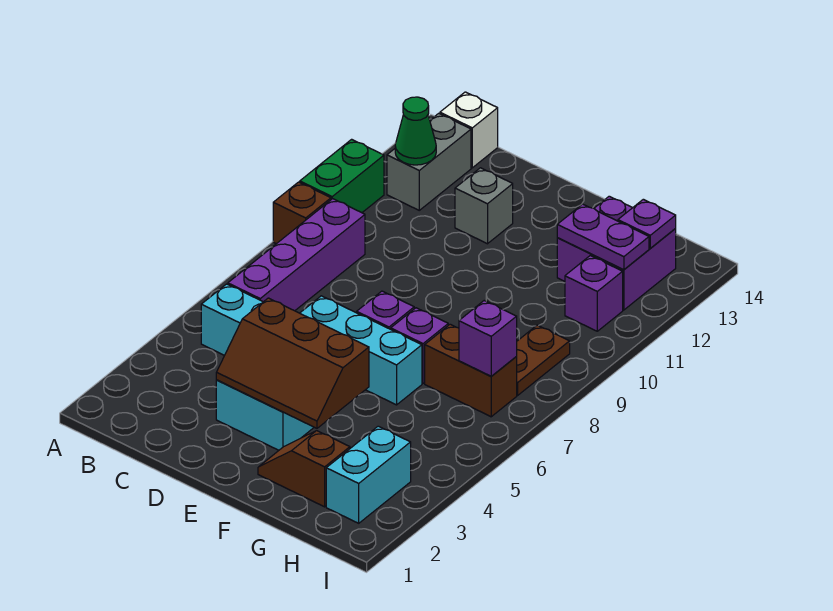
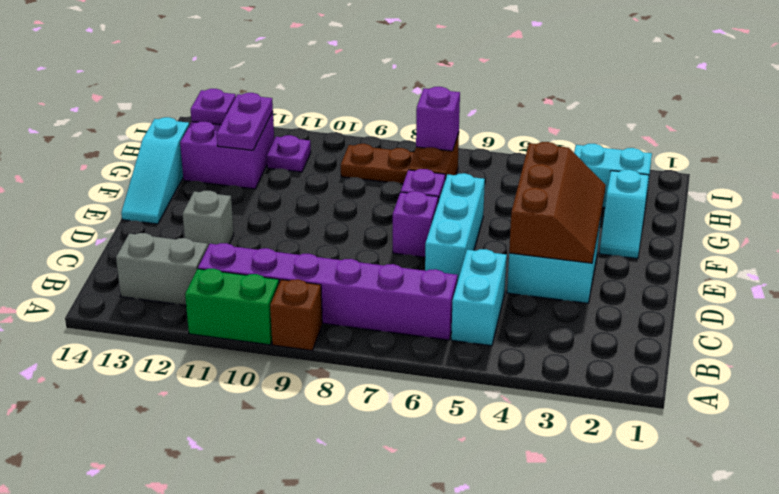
purple 1x4 brick [228,199,365,311] -> purple 1x6 brick [198,243,458,340]
green 1x1 cone [395,97,436,165] -> none
white 1x1 brick [440,92,498,168] -> none
none -> cyan 1x3 slope [121,117,189,224]
brown 1x2 slope [258,431,350,507] -> cyan 1x2 slope [599,170,649,259]
purple 1x1 brick [565,256,623,331] -> purple 1x1 plate [267,135,311,172]

